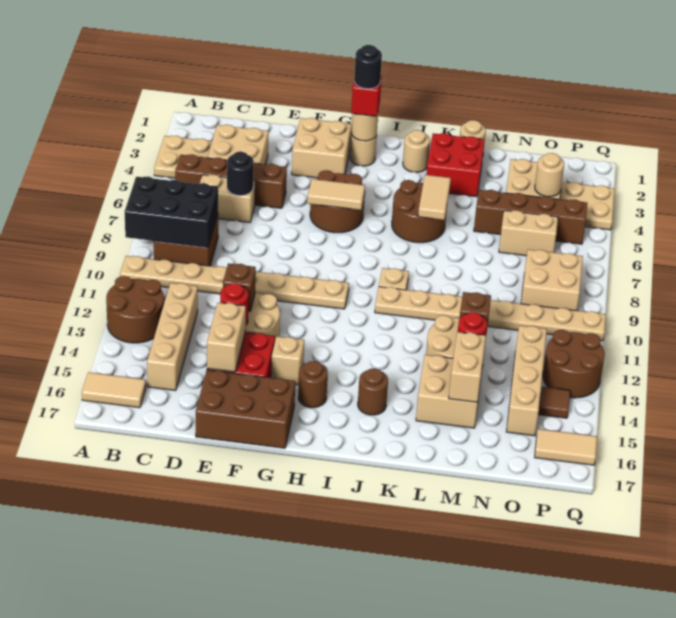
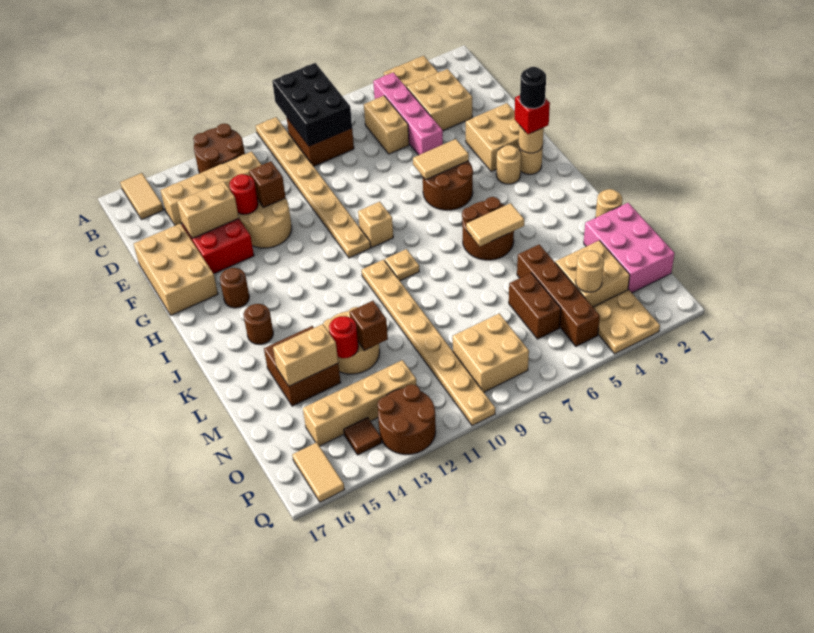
brown 1x4 brick [175,154,287,208] -> pink 1x4 brick [373,72,443,155]
black 1x1 round brick [227,152,254,196] -> none
brown 2x3 brick [196,370,295,448] -> tan 2x3 brick [134,223,218,315]
tan 1x2 tile [307,179,365,210] -> tan 1x2 tile turned to [413,139,469,180]
tan 1x1 brick [271,336,304,385] -> tan 1x1 brick moved to [358,202,393,247]
tan 1x1 round brick [403,130,430,172] -> tan 1x1 round brick moved to [496,145,521,184]
red 2x2 brick [426,133,485,197] -> none
tan 2x2 brick [416,355,482,428] -> brown 2x2 brick [264,326,341,406]
none -> pink 2x3 brick [584,203,675,293]
tan 1x2 brick [499,210,558,256] -> brown 1x2 brick [509,273,561,339]

